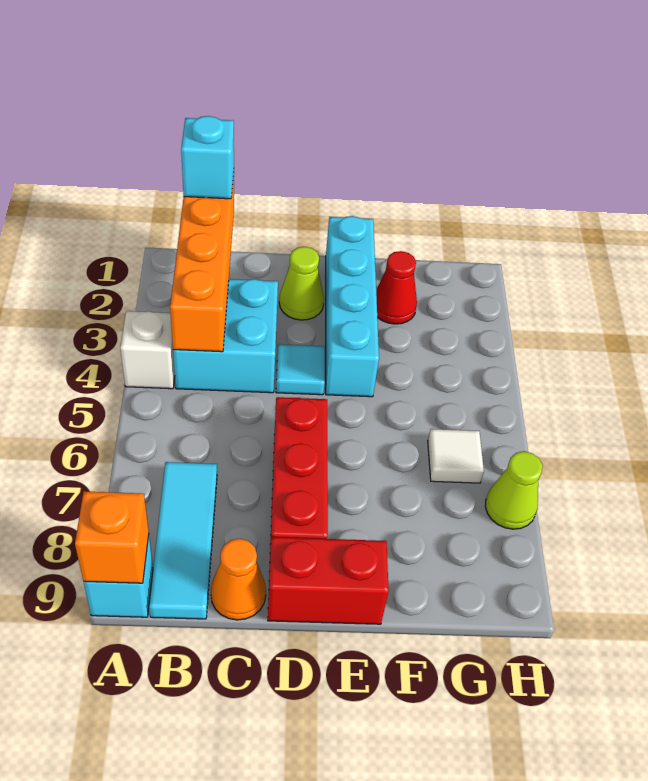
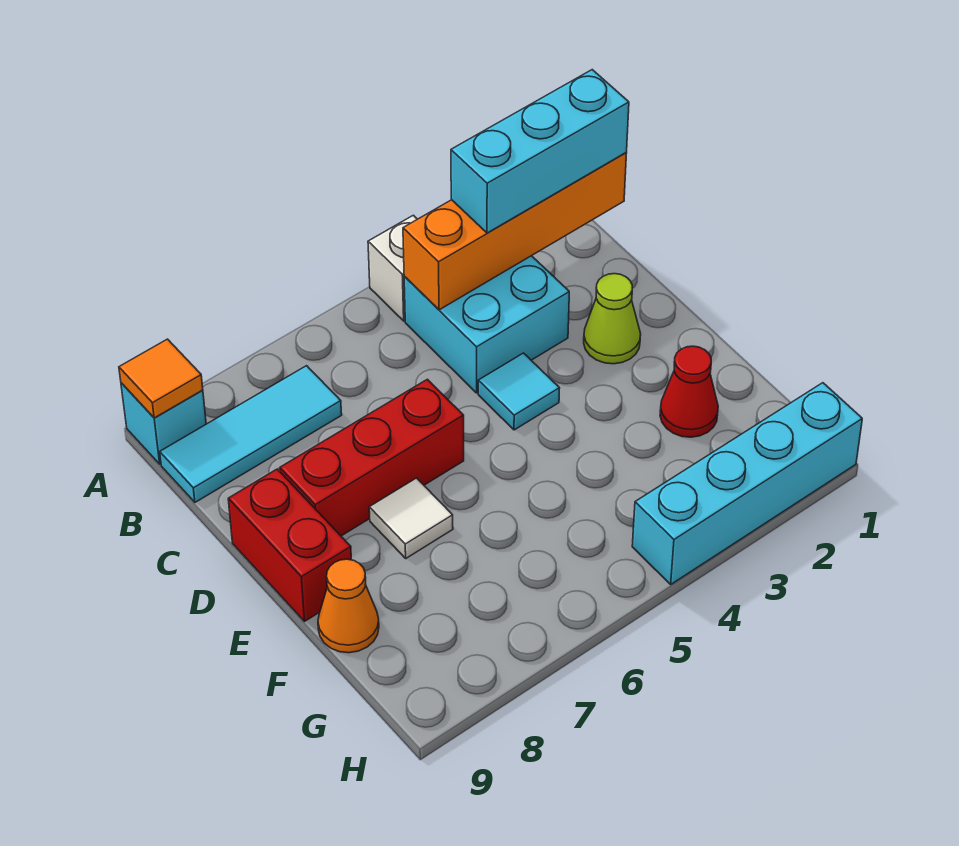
orange 1x1 brick [75,491,149,583] -> orange 1x1 tile [119,339,203,418]
cyan 1x1 brick [181,116,234,199] -> cyan 1x3 brick [451,70,629,233]
orange 1x1 cone [211,539,266,620] -> orange 1x1 cone moved to [318,559,379,653]
cyan 1x4 brick [326,216,379,397] -> cyan 1x4 brick moved to [632,383,862,584]
white 1x1 tile [428,429,484,483] -> white 1x1 tile moved to [369,478,453,558]
lime 1x1 cone [485,451,543,529] -> none

